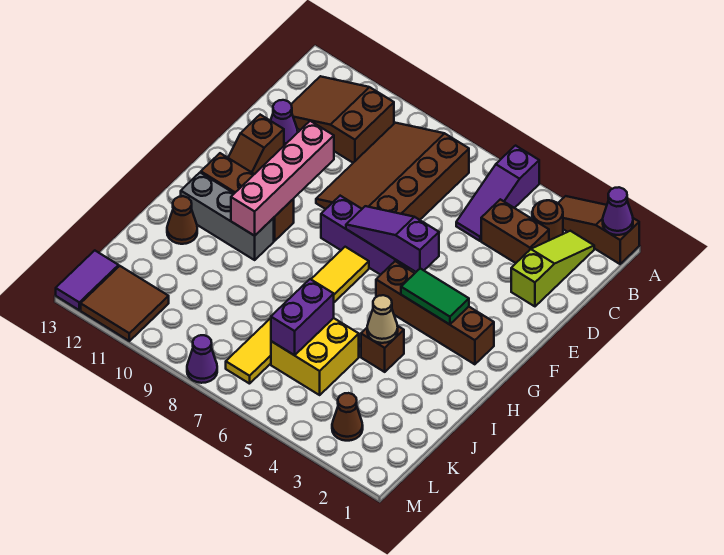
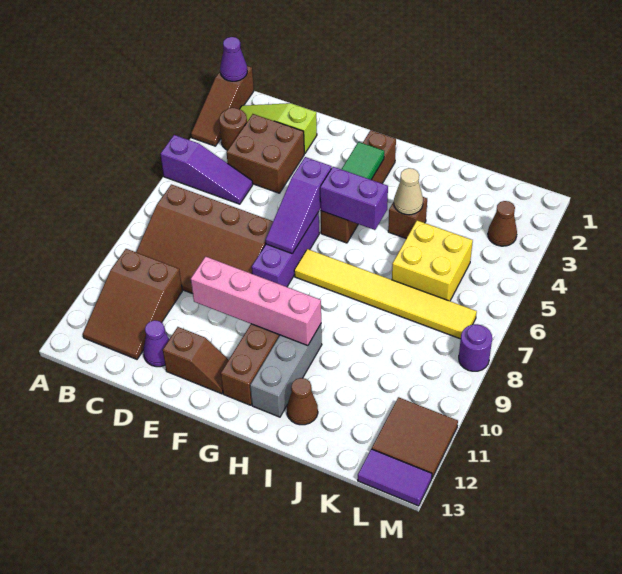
brown 1x2 brick [481,199,549,263] -> brown 2x2 brick [227,114,304,193]
purple 1x2 brick [271,279,334,355] -> purple 1x2 brick moved to [320,167,388,230]
purple 1x1 cone [187,335,217,383] -> purple 1x1 round brick [459,324,492,371]

